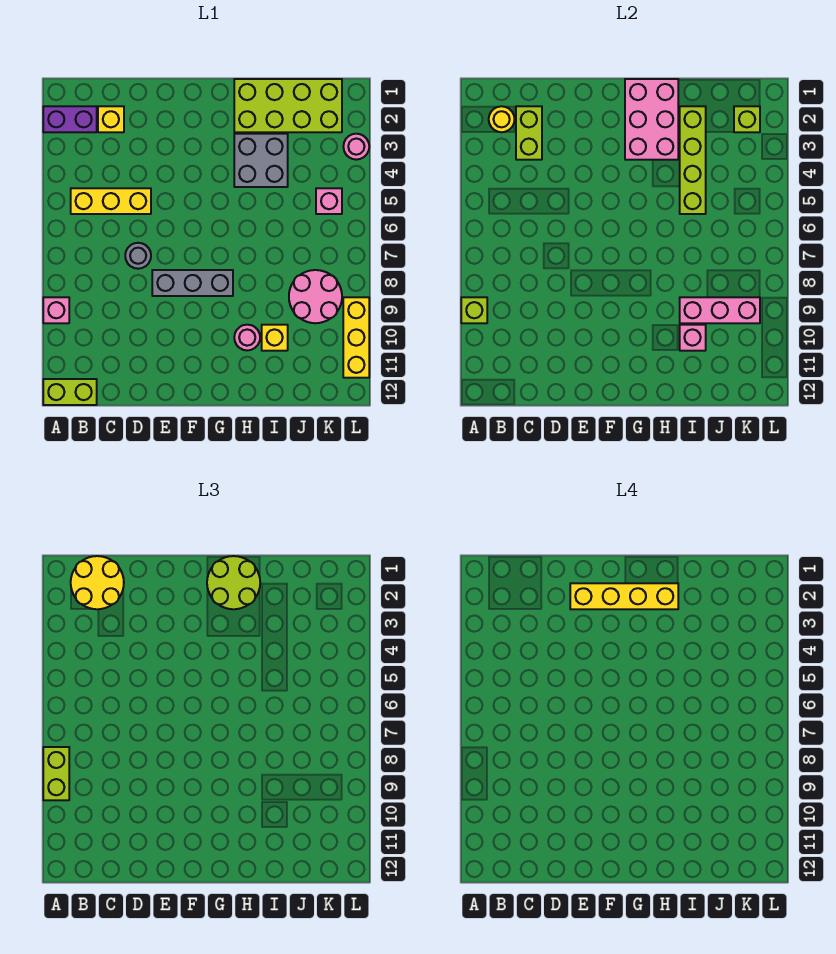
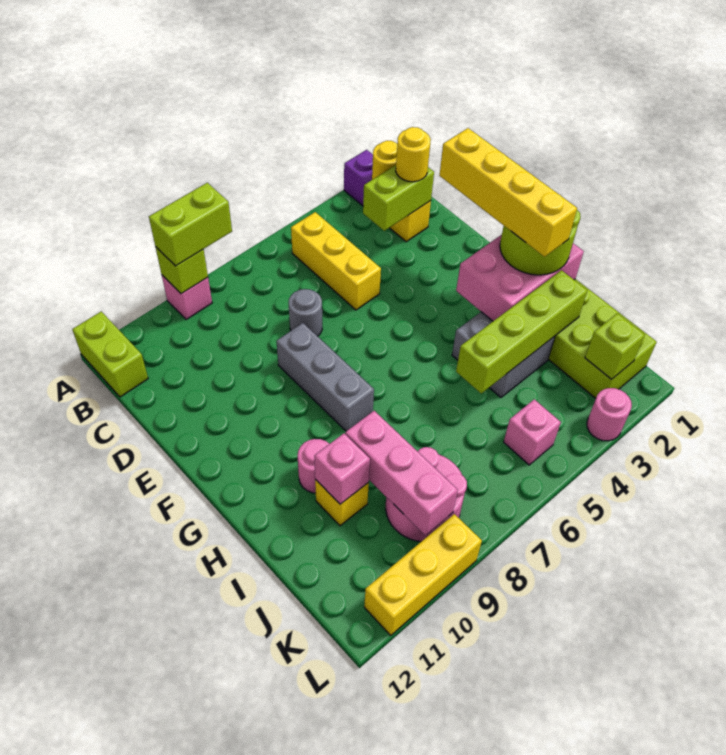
yellow 2x2 round brick [71,556,124,609] -> yellow 1x1 round brick [396,127,431,182]

